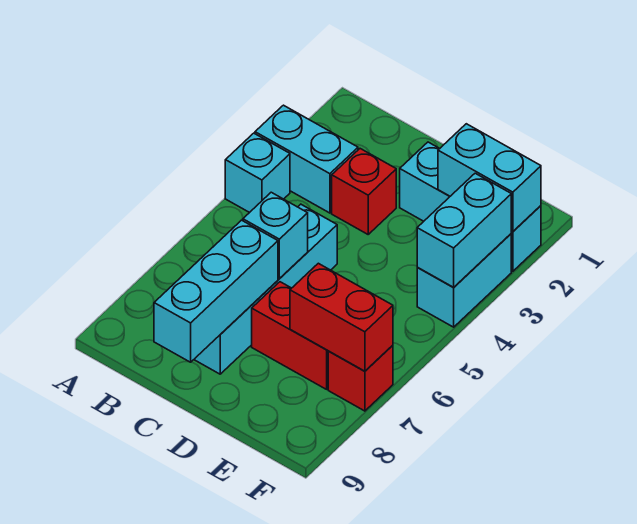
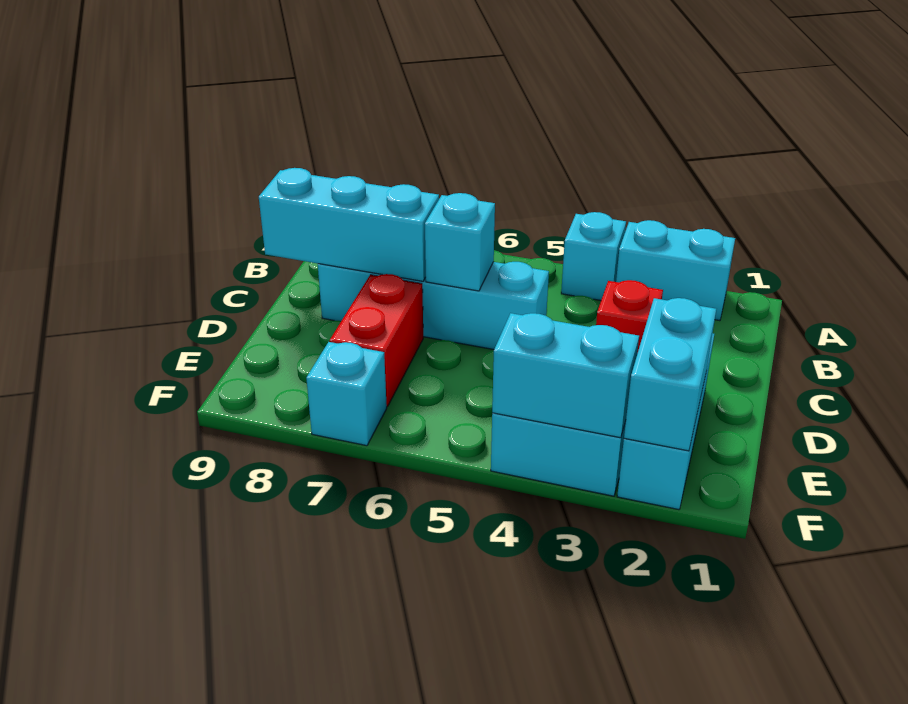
cyan 1x2 brick [255,105,358,213] -> cyan 1x2 brick turned to [616,220,735,321]
red 1x2 brick [290,263,393,371] -> none
red 1x1 brick [328,345,393,411] -> cyan 1x1 brick [306,342,387,446]

